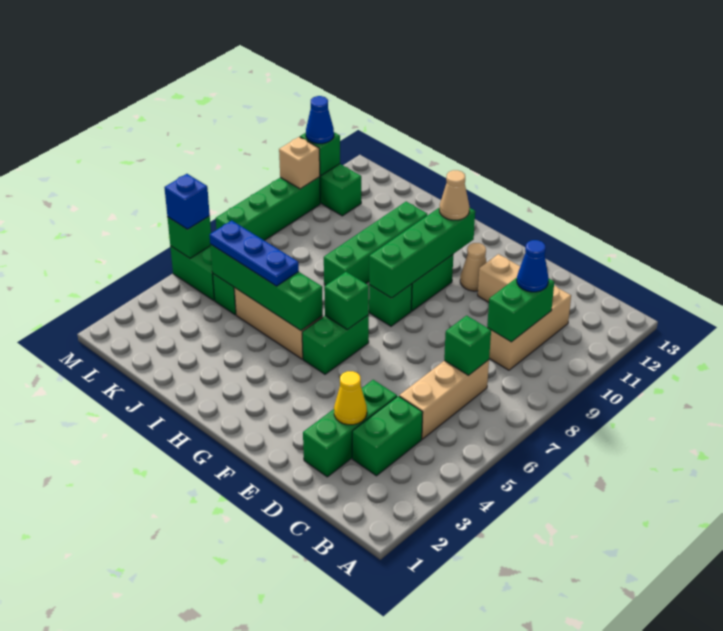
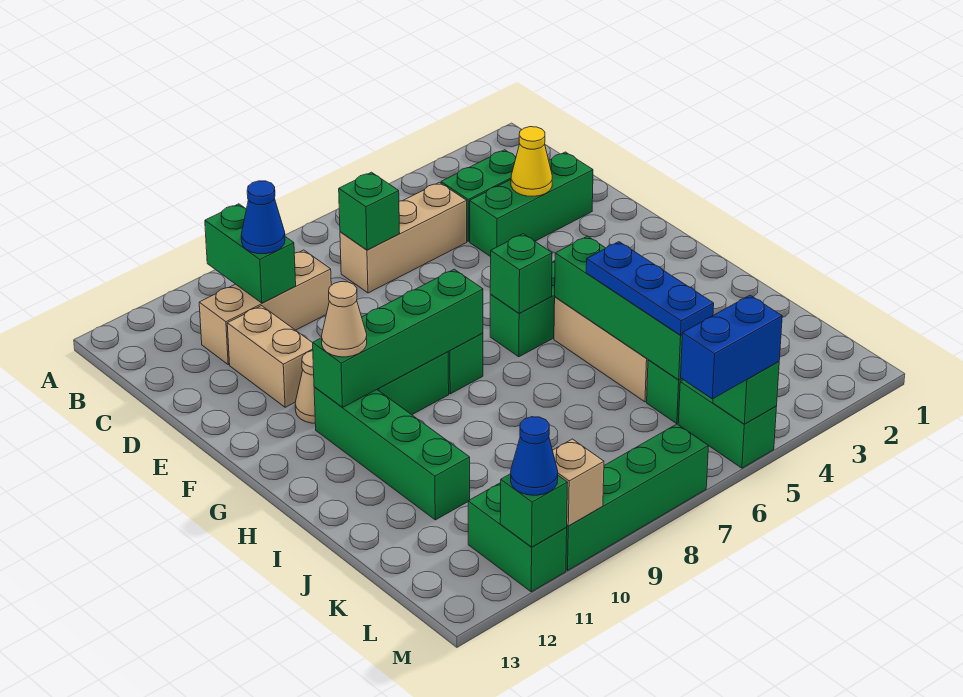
green 1x2 brick [487,278,554,342] -> green 1x2 brick turned to [205,204,296,303]
green 1x4 brick [324,202,427,286] -> green 1x4 brick turned to [314,387,470,520]
blue 1x1 brick [164,174,210,229] -> blue 1x2 brick [681,295,782,399]

